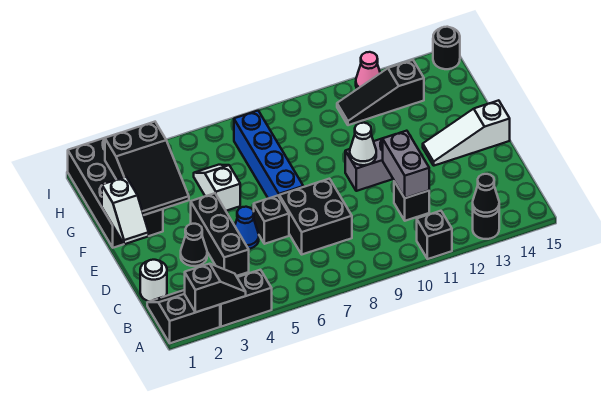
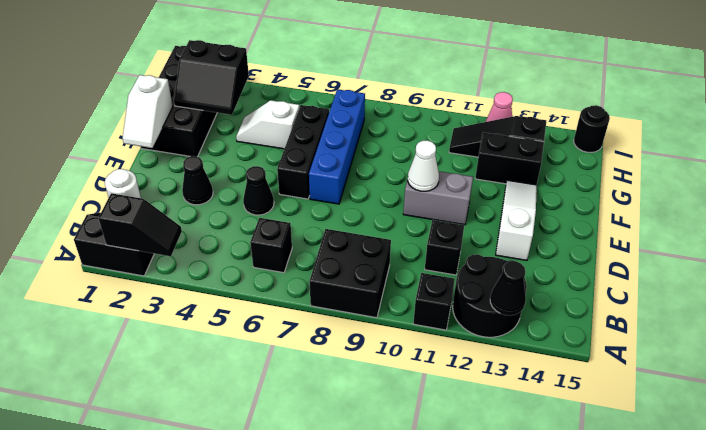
black 1x2 brick [220,270,272,327] -> black 1x2 brick moved to [475,132,544,185]
black 1x1 round brick [473,210,499,239] -> black 2x2 round brick [453,254,527,337]
black 1x3 brick [191,193,249,276] -> black 1x3 brick moved to [277,105,329,199]
black 2x2 brick [279,179,352,254] -> black 2x2 brick moved to [309,229,391,318]
grey 1x2 brick [383,131,429,198] -> none
blue 1x1 cone [235,207,259,249] -> black 1x1 cone [243,166,274,215]
black 1x1 brick [254,196,289,244] -> black 1x1 brick moved to [250,218,292,273]
white 1x3 slope [423,100,510,166] -> white 1x3 slope turned to [496,180,537,260]
black 2x3 slope [105,122,189,215] -> black 2x2 slope [174,40,249,115]
white 1x2 slope [194,165,240,211] -> white 1x2 slope turned to [236,100,299,149]

